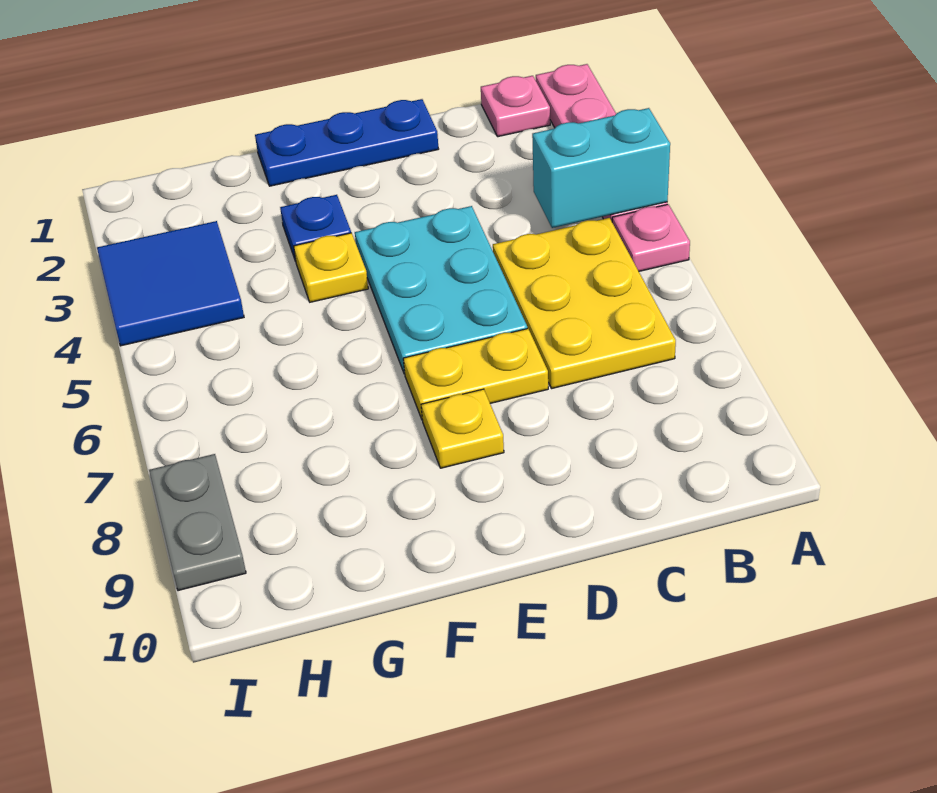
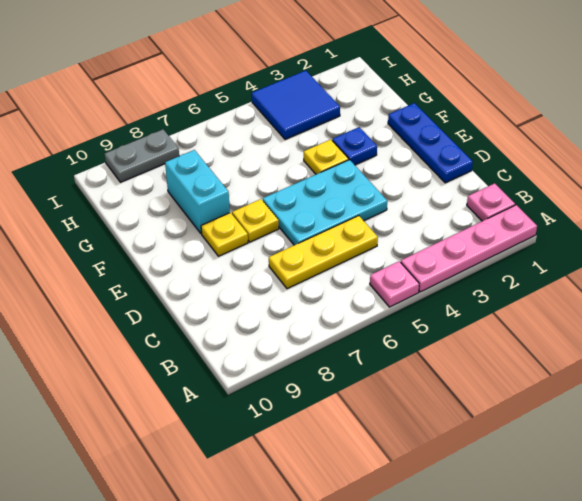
cyan 1x2 brick [532,108,670,228] -> cyan 1x2 brick moved to [165,150,230,234]
yellow 2x3 plate [493,218,676,389] -> yellow 1x3 plate [269,216,378,289]
yellow 1x2 plate [403,329,548,419] -> yellow 1x1 plate [232,199,279,242]

